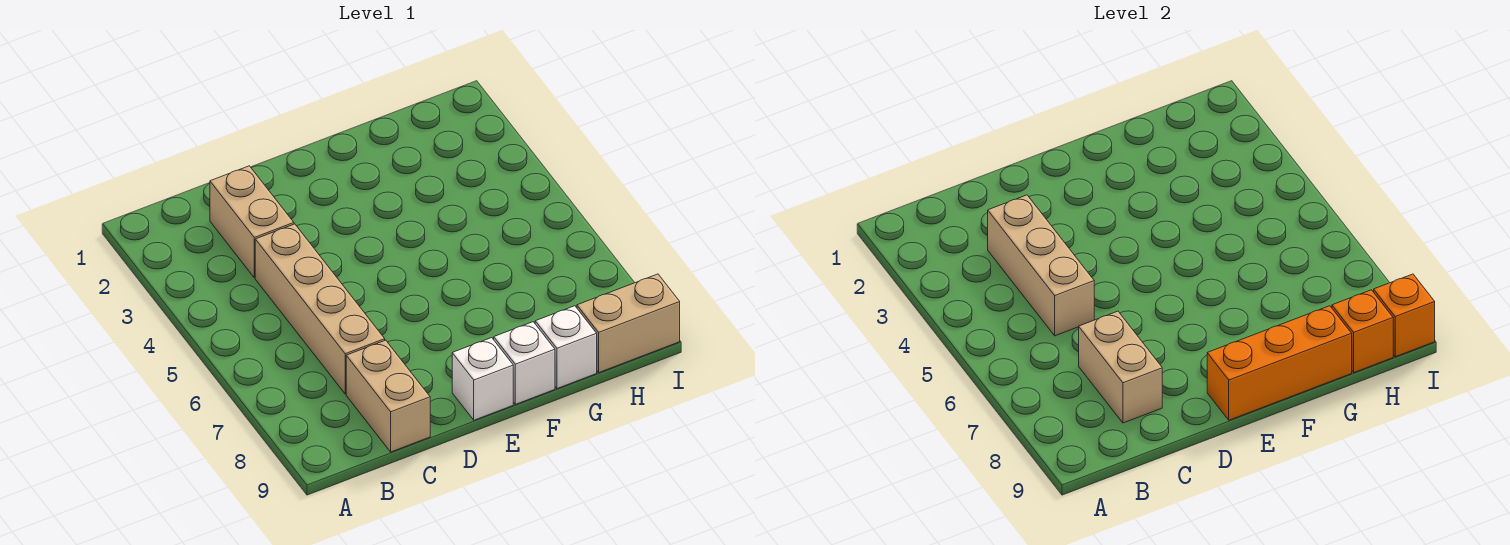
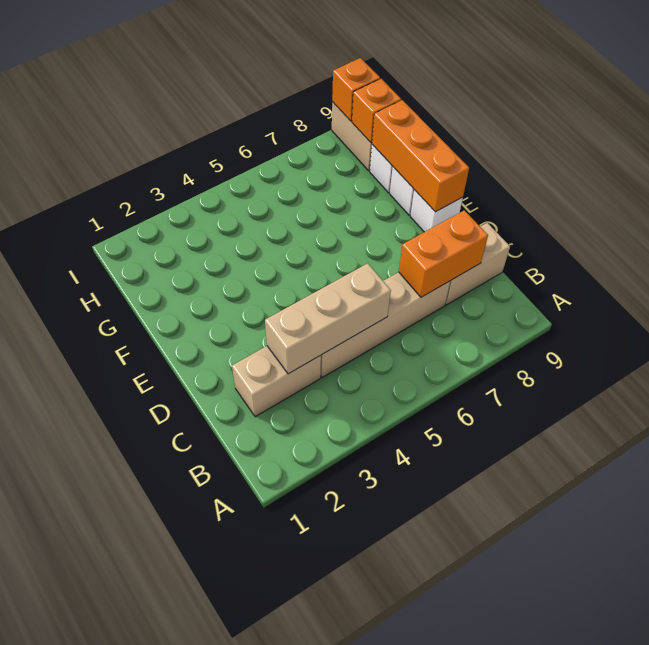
tan 1x2 brick [1079,311,1162,423] -> orange 1x2 brick [399,210,488,297]

